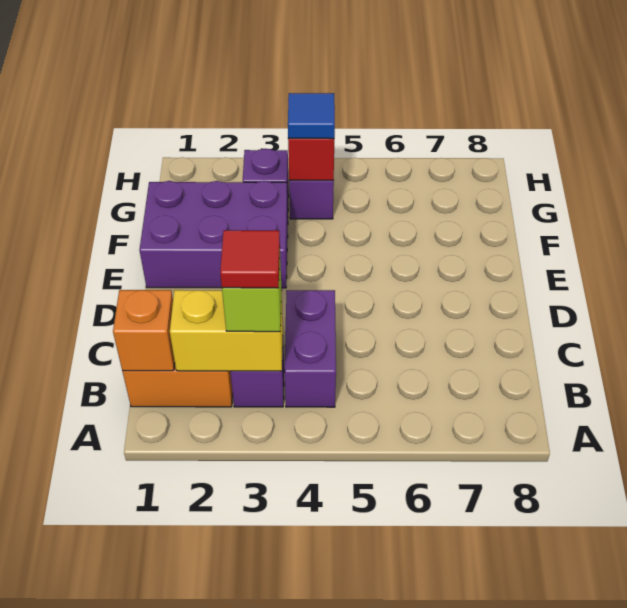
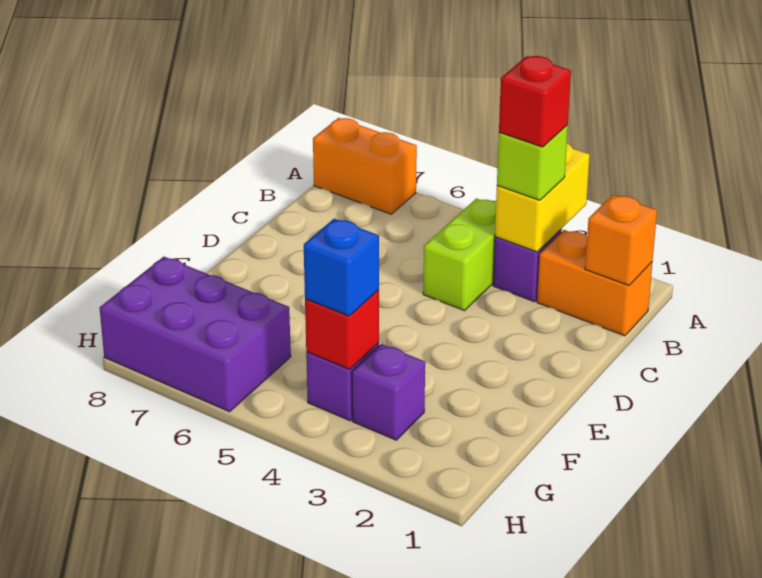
none -> orange 1x2 brick [313,118,417,214]
yellow 1x2 brick [170,290,283,371] -> yellow 1x2 brick turned to [495,143,590,252]
red 1x1 tile [220,230,280,288] -> red 1x1 brick [499,56,571,147]
purple 1x2 brick [285,290,336,407] -> lime 1x2 brick [423,198,496,311]
purple 2x3 brick [139,181,288,288] -> purple 2x3 brick moved to [100,257,291,412]
blue 1x1 tile [288,93,335,139] -> blue 1x1 brick [304,219,379,316]

